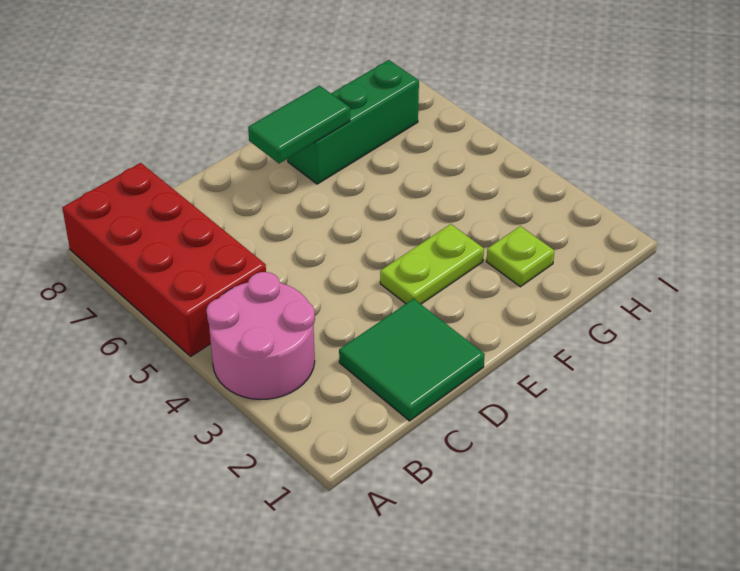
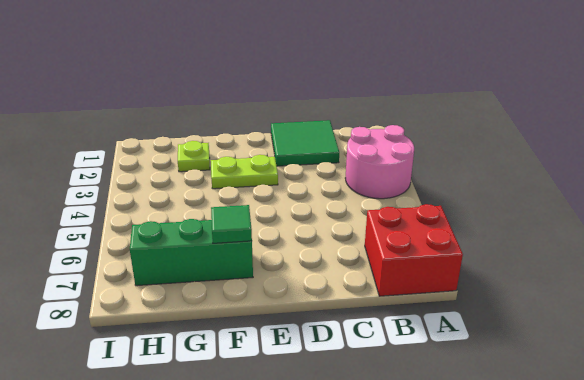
red 2x4 brick [62,163,266,356] -> red 2x2 brick [365,204,463,296]
green 1x2 tile [248,86,350,164] -> green 1x1 tile [211,205,252,243]

